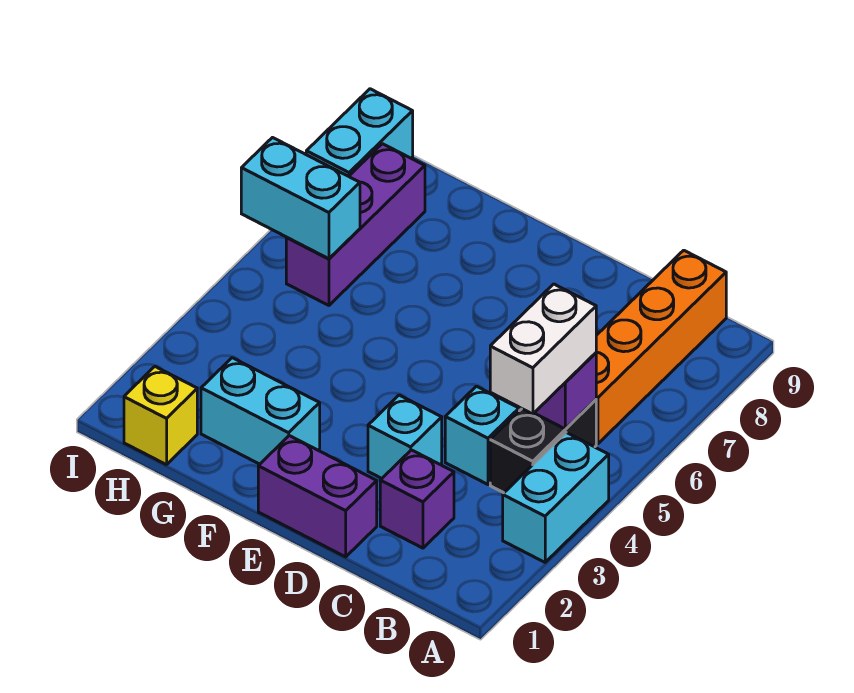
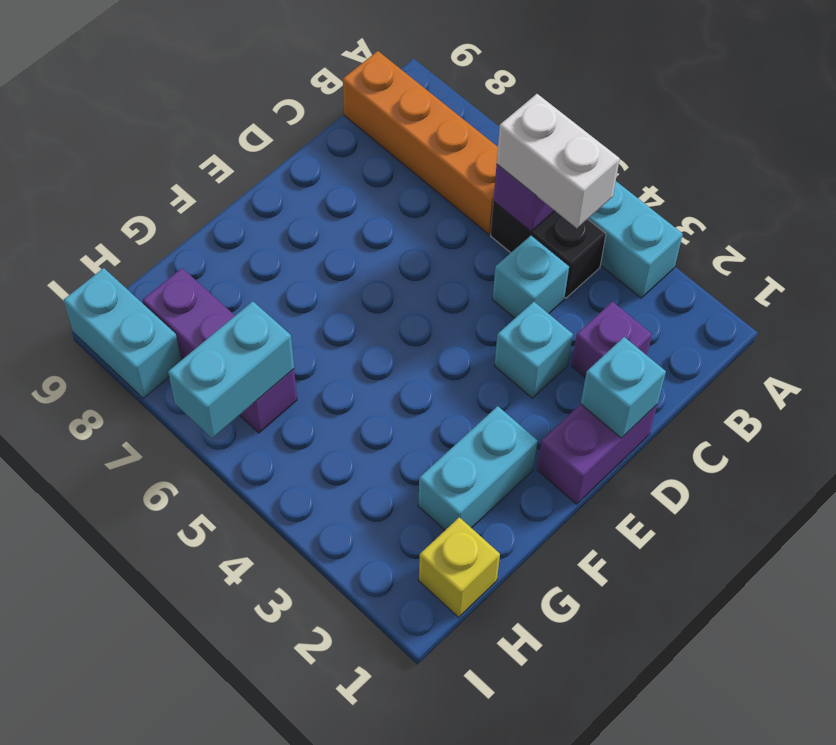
none -> cyan 1x1 brick [581,337,666,438]

